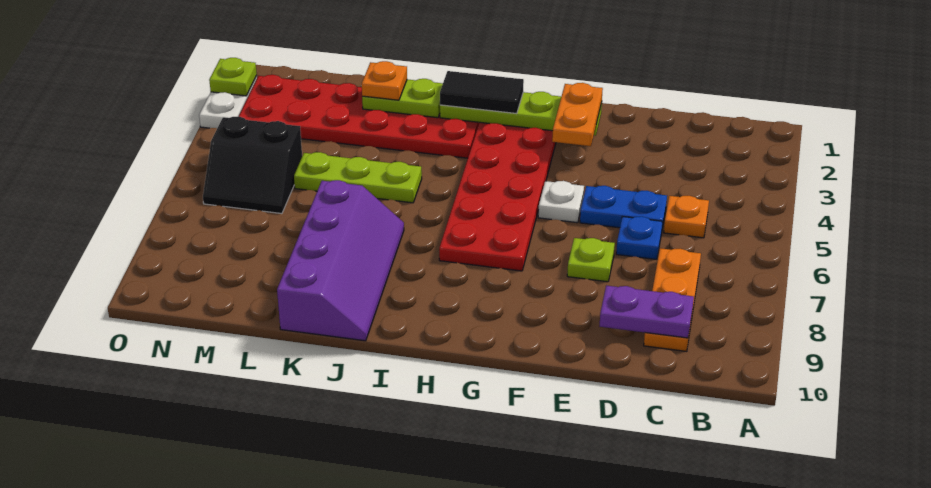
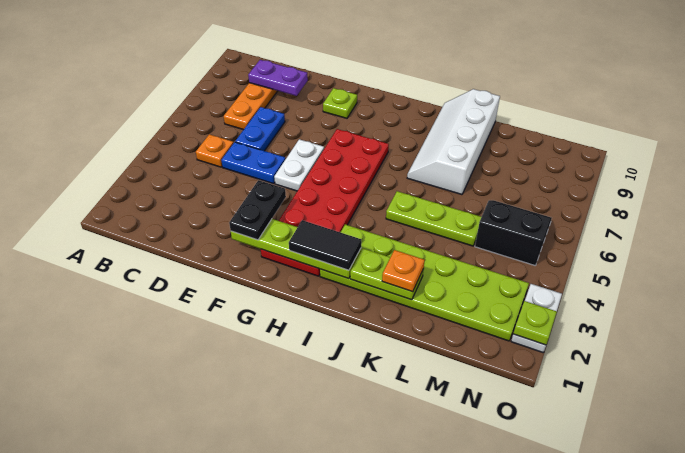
blue 1x1 plate [616,216,663,260] -> blue 1x2 plate [235,107,285,151]
lime 1x1 plate [567,238,615,282] -> lime 1x1 plate moved to [323,88,357,118]
orange 1x2 plate [552,83,603,146] -> black 1x2 plate [229,180,286,240]
white 1x1 plate [538,181,584,223] -> white 1x2 plate [274,139,324,191]
red 2x6 plate [239,75,479,158] -> lime 2x6 plate [320,225,529,341]
purple 2x4 slope [277,180,404,341] -> white 2x4 slope [407,89,500,195]

